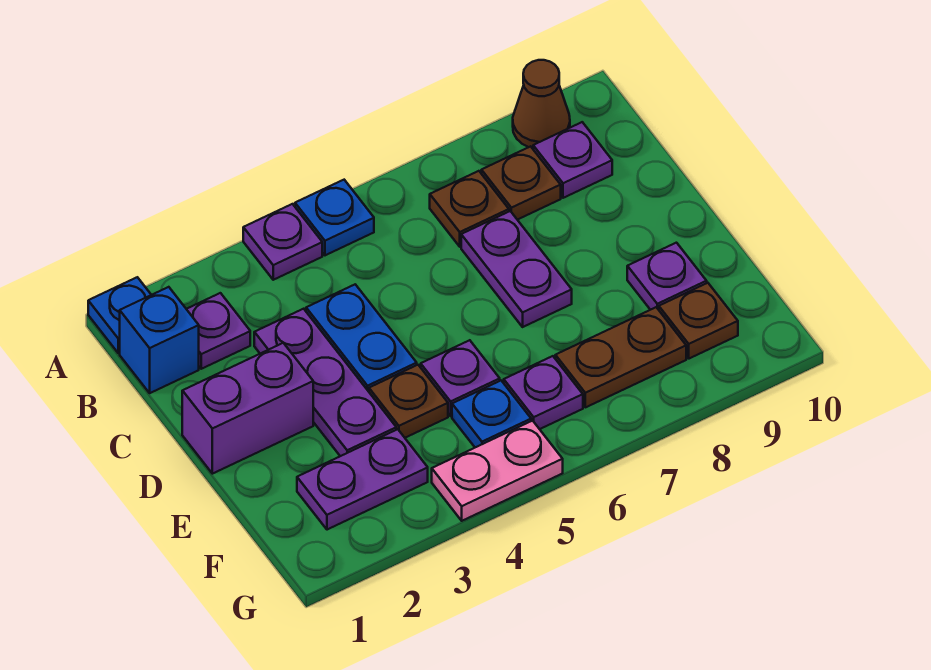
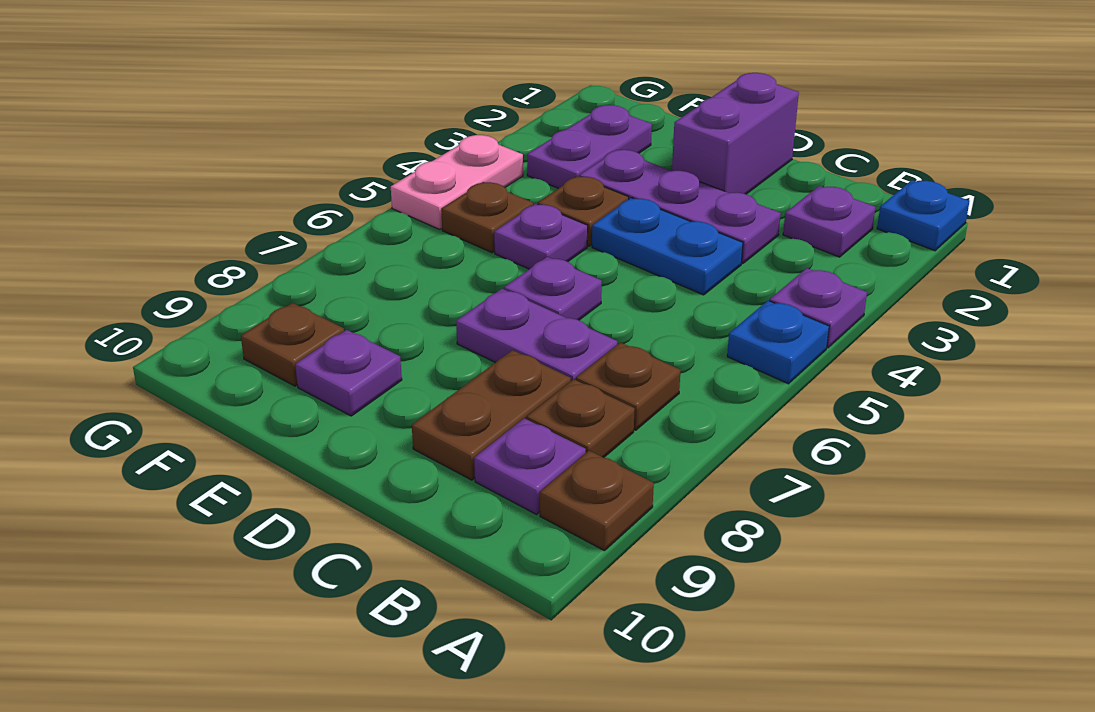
brown 1x1 cone [513,60,570,148] -> brown 1x1 plate [540,451,654,551]
blue 1x1 brick [120,287,199,393] -> none
blue 1x1 plate [452,381,531,447] -> brown 1x1 plate [441,182,533,253]
purple 1x1 plate [504,356,583,429] -> purple 1x1 plate moved to [504,257,602,320]
brown 1x2 plate [555,307,686,407] -> brown 1x2 plate moved to [412,350,571,480]

